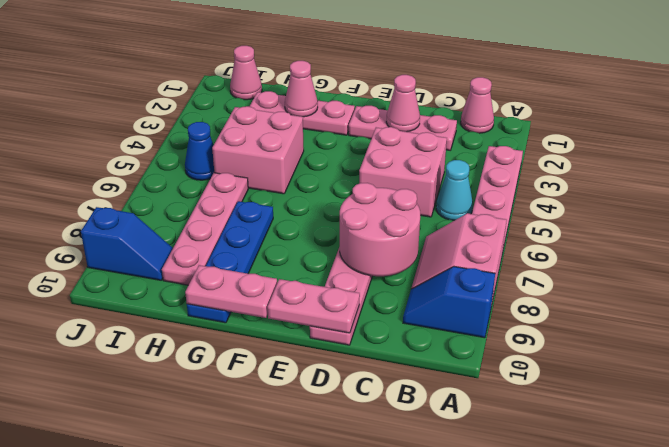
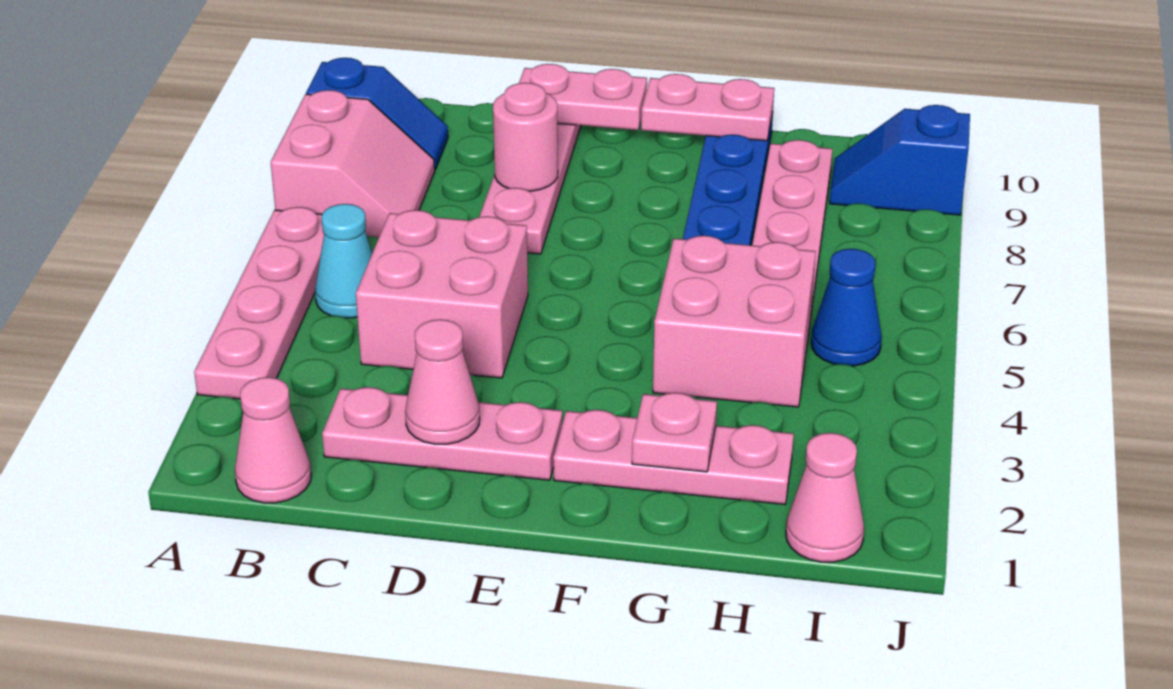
pink 2x2 round brick [340,183,420,276] -> pink 1x1 round brick [493,83,558,191]
pink 1x1 cone [285,61,318,117] -> pink 1x1 plate [632,393,717,472]

